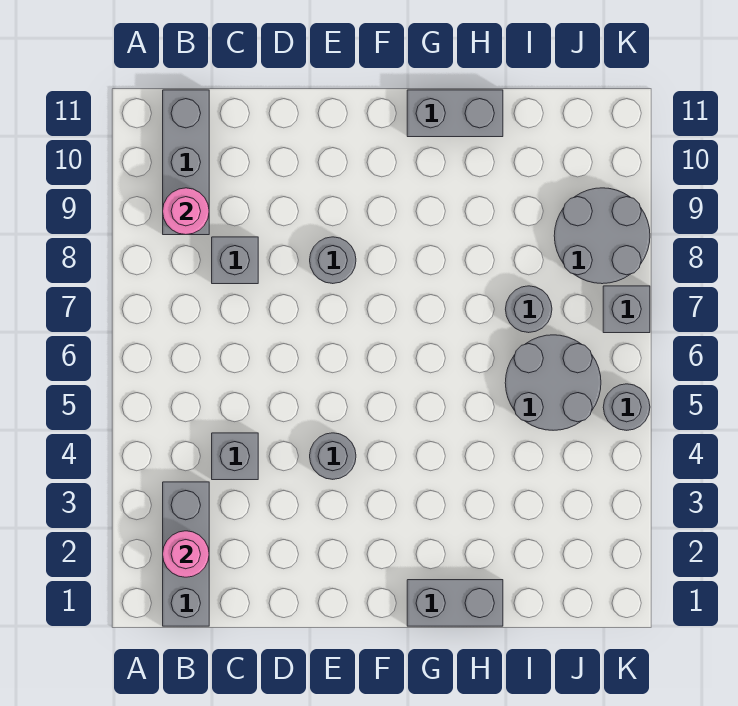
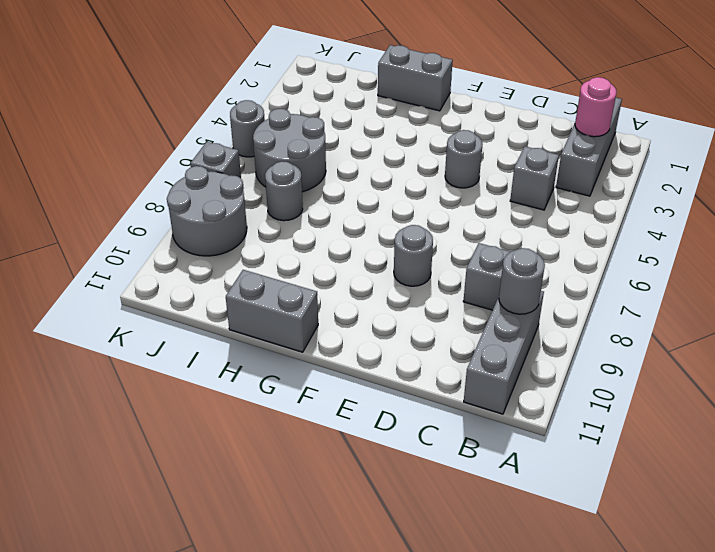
pink 1x1 round brick [163,188,209,235] -> grey 1x1 round brick [499,248,545,314]

